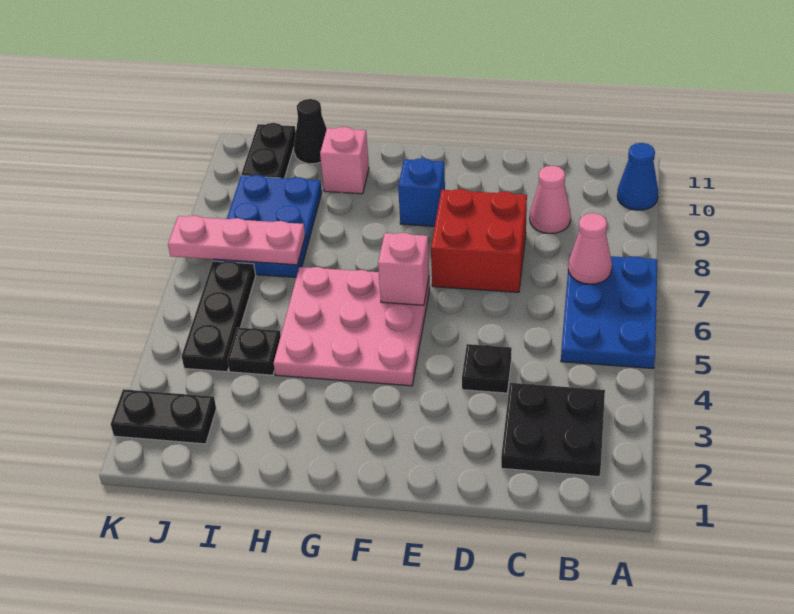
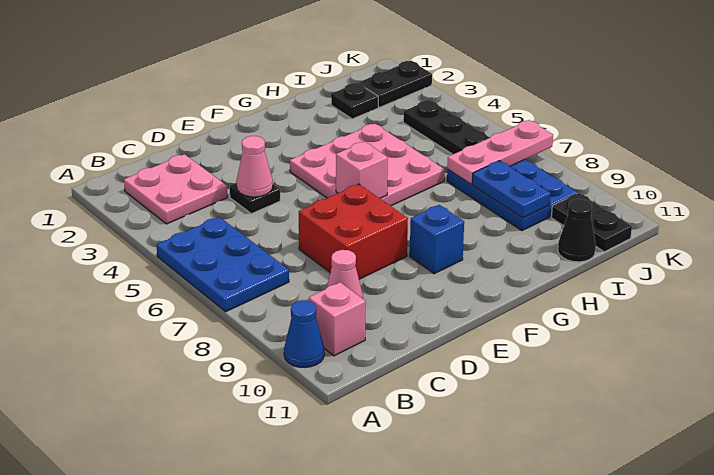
black 2x2 plate [501,383,605,477] -> pink 2x2 plate [124,154,227,224]
pink 1x1 cone [568,213,612,284] -> pink 1x1 cone moved to [236,136,273,197]
pink 1x1 brick [320,127,369,194] -> pink 1x1 brick moved to [309,282,365,356]
black 1x1 plate [227,327,281,375] -> black 1x1 plate moved to [331,83,378,119]
none -> blue 1x2 plate [472,161,551,218]

